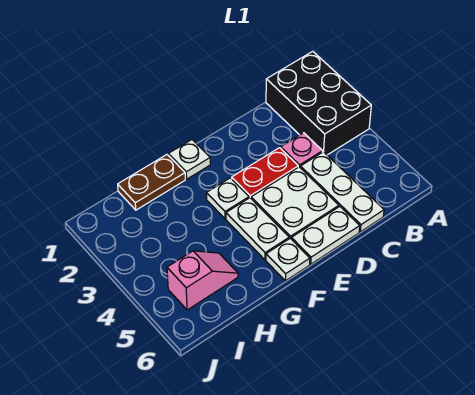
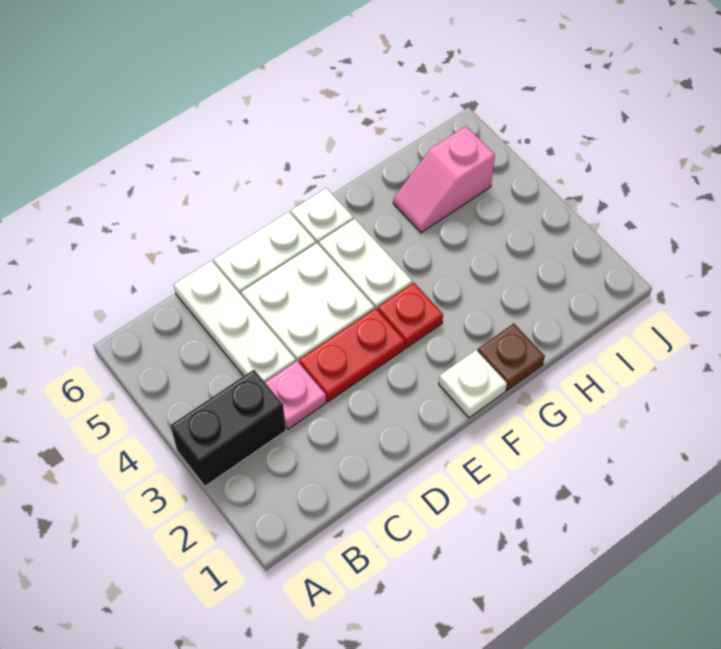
black 2x3 brick [266,51,371,155] -> black 1x2 brick [171,370,286,486]
white 1x1 plate [206,178,249,219] -> red 1x1 plate [378,283,443,348]
brown 1x2 plate [118,155,185,210] -> brown 1x1 plate [478,324,545,390]

